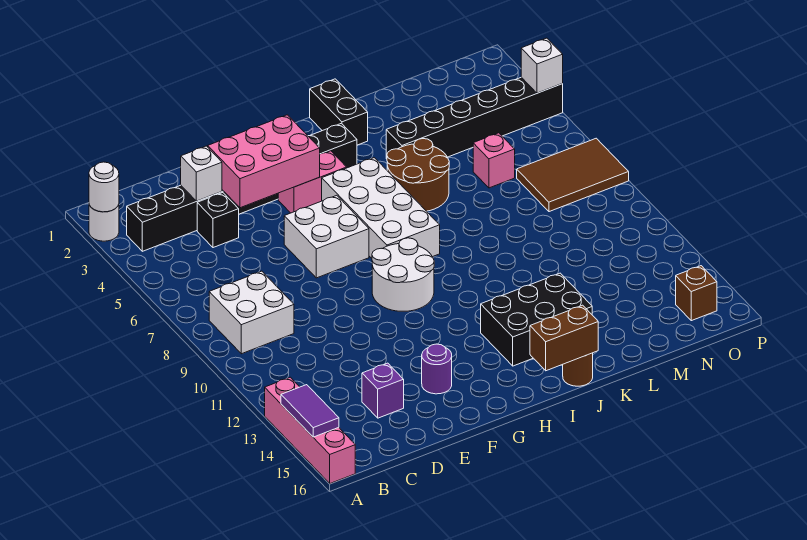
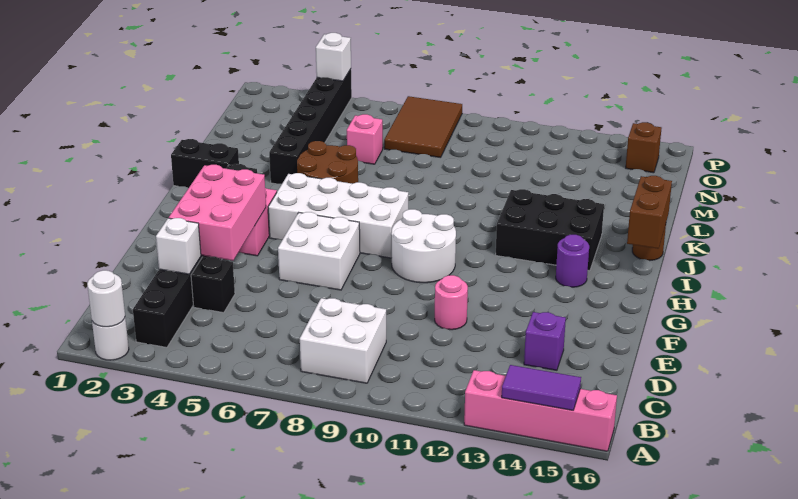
none -> pink 1x1 round brick [435,275,468,330]
purple 1x1 round brick [422,344,452,394] -> purple 1x1 round brick moved to [556,235,589,287]
black 2x3 brick [481,273,592,366] -> black 2x3 brick turned to [496,189,604,271]

